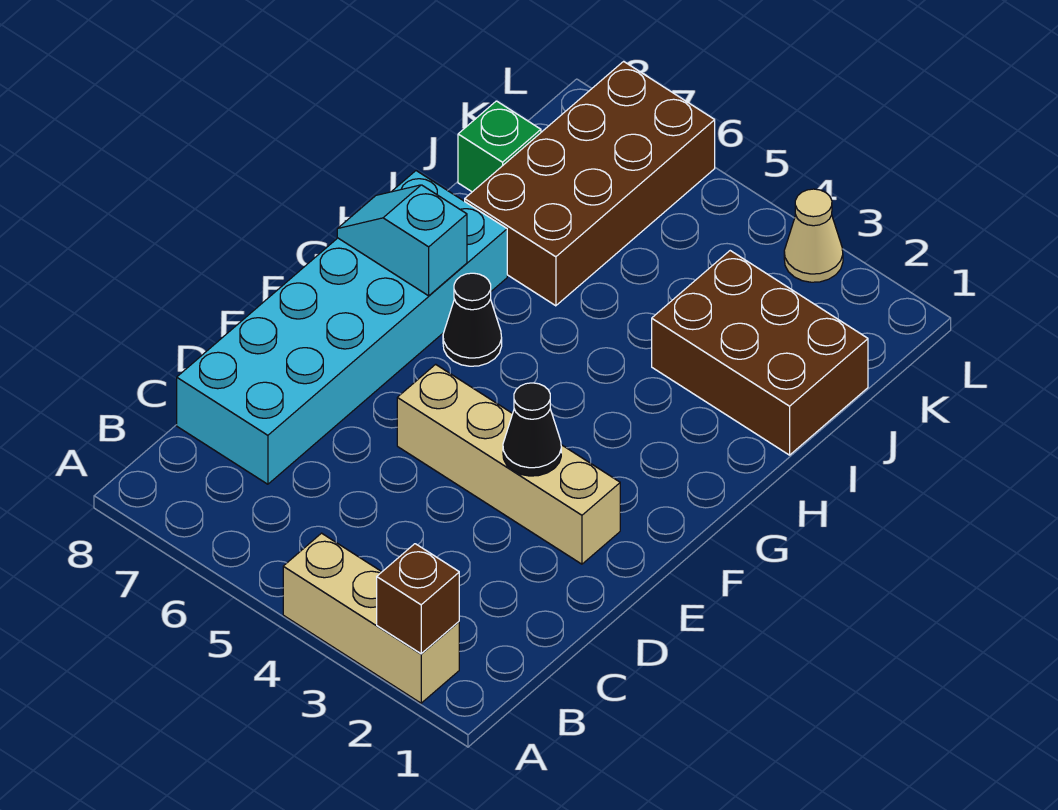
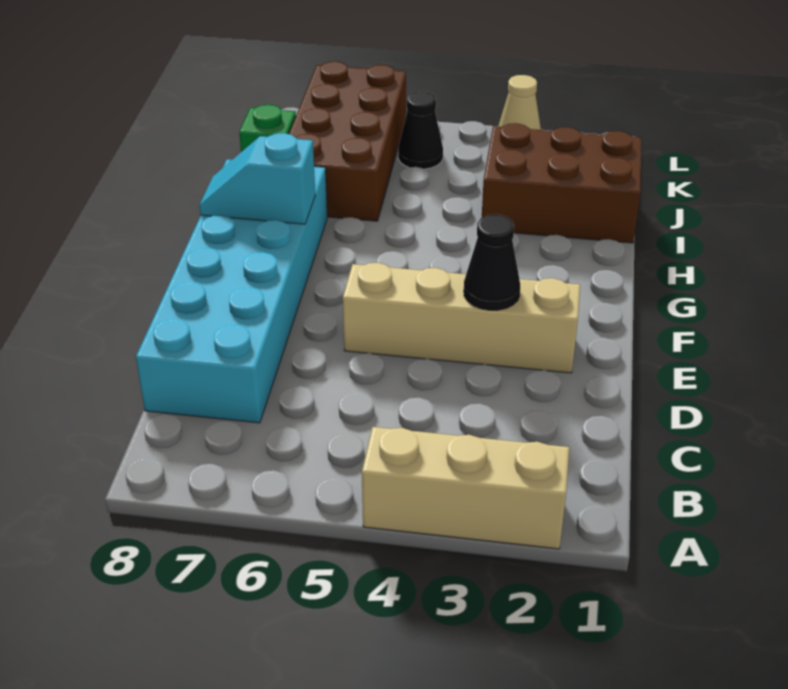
brown 1x1 brick [377,544,459,654] -> none
black 1x1 cone [443,273,502,366] -> black 1x1 cone moved to [398,91,443,169]

